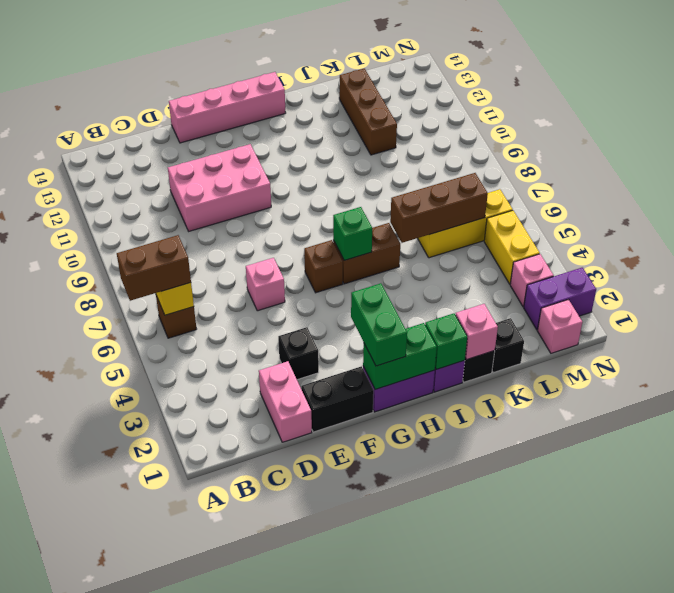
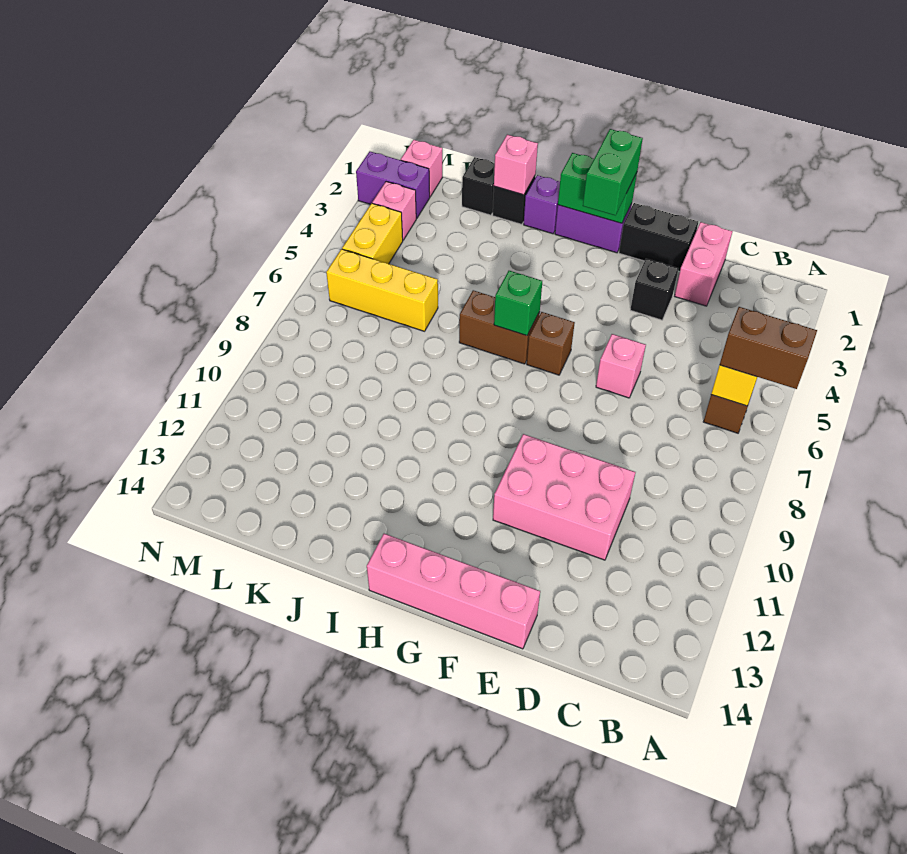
green 1x1 brick [425,313,467,369] -> none
brown 1x3 brick [390,173,488,243] -> none
brown 1x3 brick [339,69,397,155] -> none

